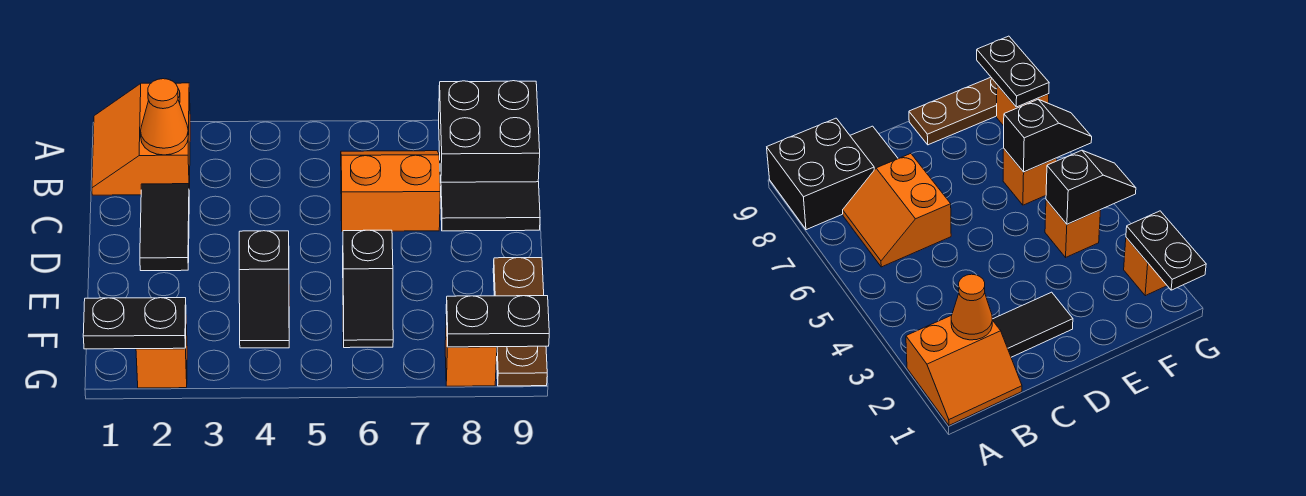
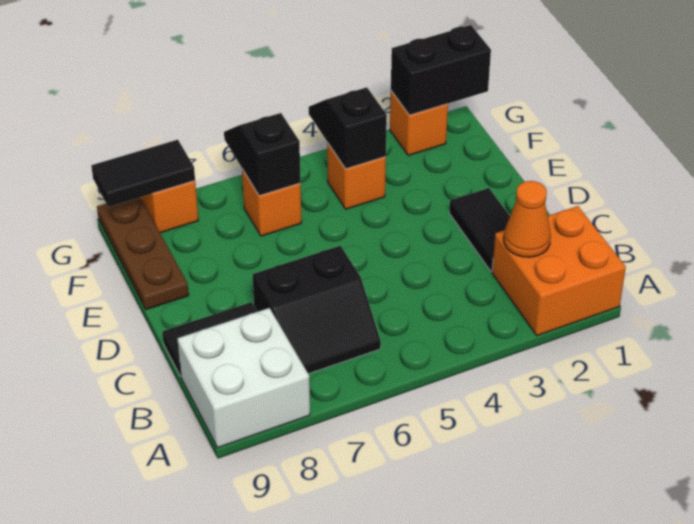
orange 2x2 slope [92,83,190,195] -> orange 2x2 brick [492,206,626,336]
black 2x2 brick [439,81,540,187] -> white 2x2 brick [177,308,310,448]
orange 2x2 slope [341,151,440,232] -> black 2x2 slope [252,246,381,374]
black 1x2 plate [83,298,186,349] -> black 1x2 brick [391,25,491,115]
black 1x2 plate [446,296,549,347] -> black 1x2 tile [91,140,195,207]

